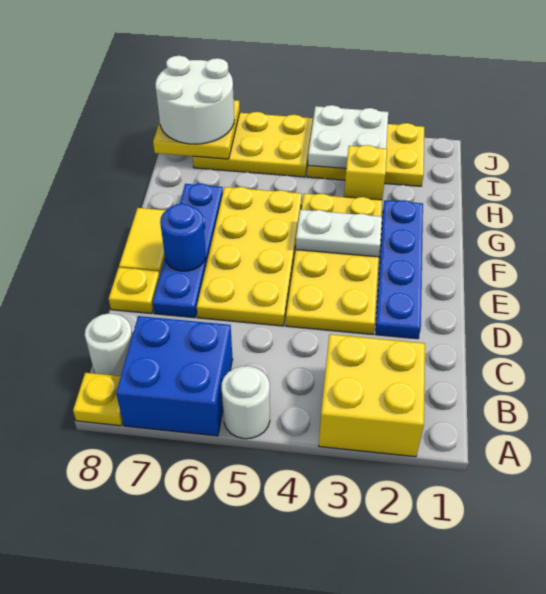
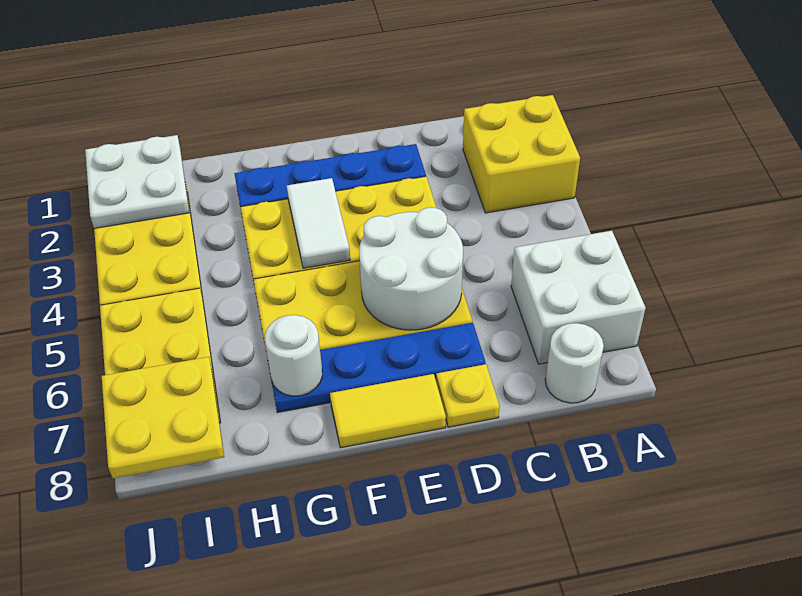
white 1x1 round brick [222,366,270,439] -> white 1x1 round brick moved to [265,315,322,396]
blue 2x2 brick [116,316,232,436] -> white 2x2 brick [511,231,646,364]
yellow 1x1 plate [73,373,123,426] -> none
blue 1x1 round brick [160,204,206,271] -> none
white 1x2 plate [296,210,382,257] -> white 1x2 tile [287,178,350,268]
yellow 1x1 brick [344,145,387,200] -> none
white 2x2 plate [308,105,388,168] -> white 2x2 plate moved to [85,135,189,228]
white 2x2 round brick [155,56,234,144] -> white 2x2 round brick moved to [359,207,463,330]

